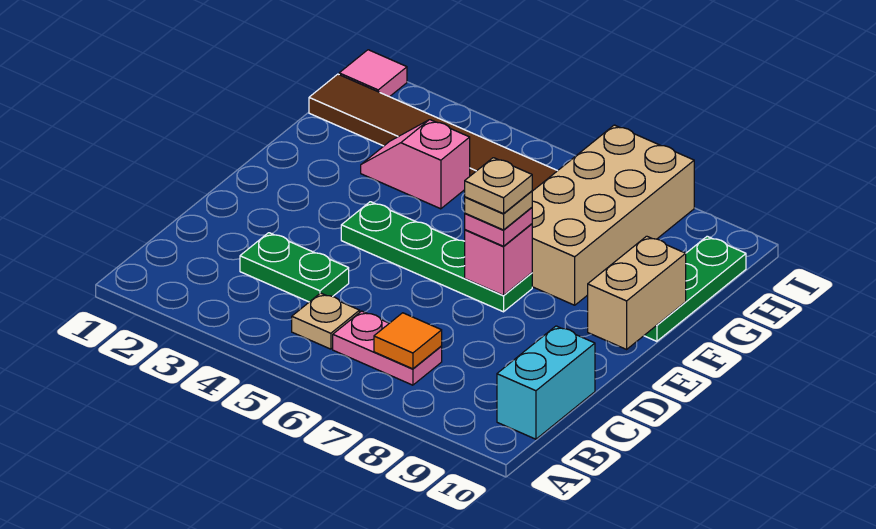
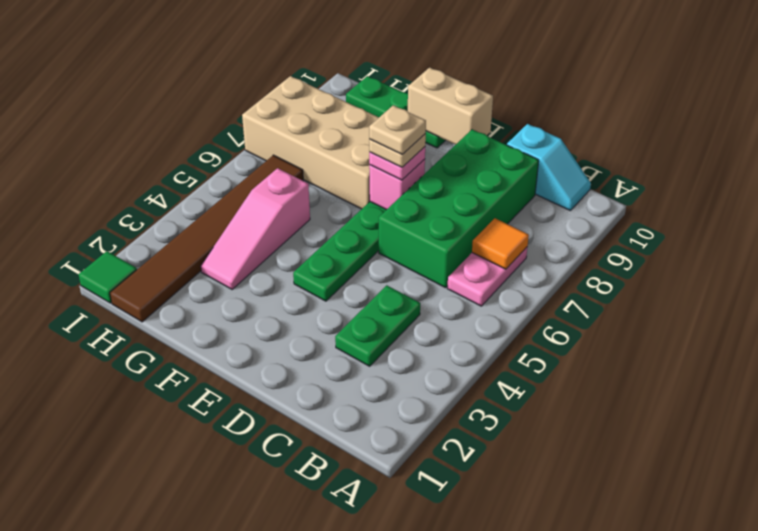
tan 1x1 plate [292,293,360,349] -> none
cyan 1x2 brick [497,326,595,439] -> cyan 1x2 slope [507,124,591,211]
none -> green 2x4 brick [379,129,539,288]
pink 1x2 slope [361,120,470,209] -> pink 1x3 slope [201,168,310,289]
pink 1x1 tile [339,50,407,97] -> green 1x1 tile [78,251,137,303]

